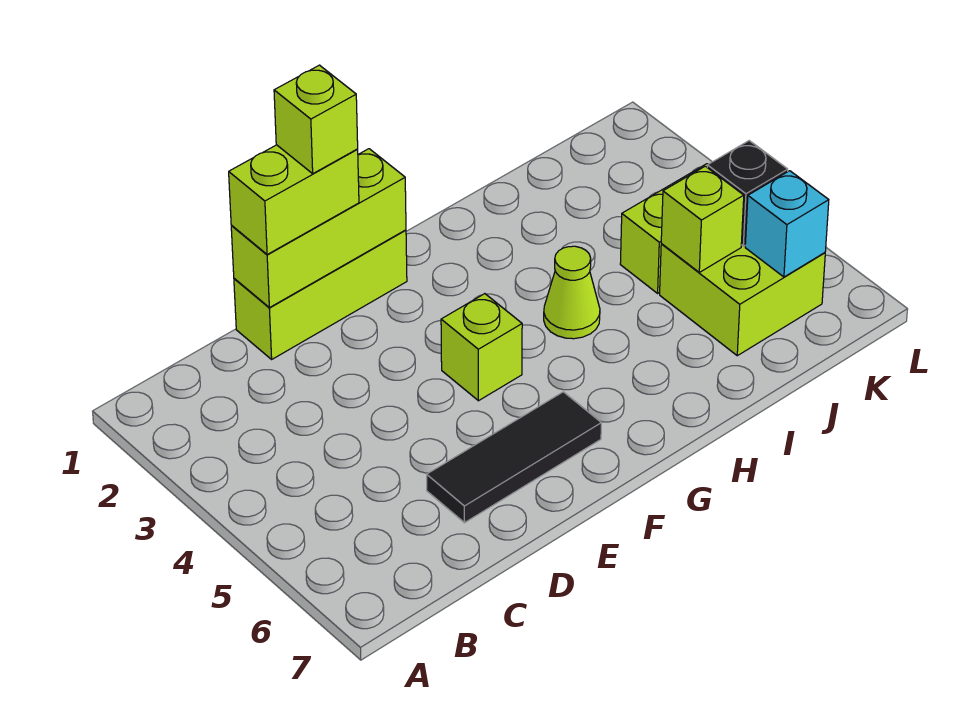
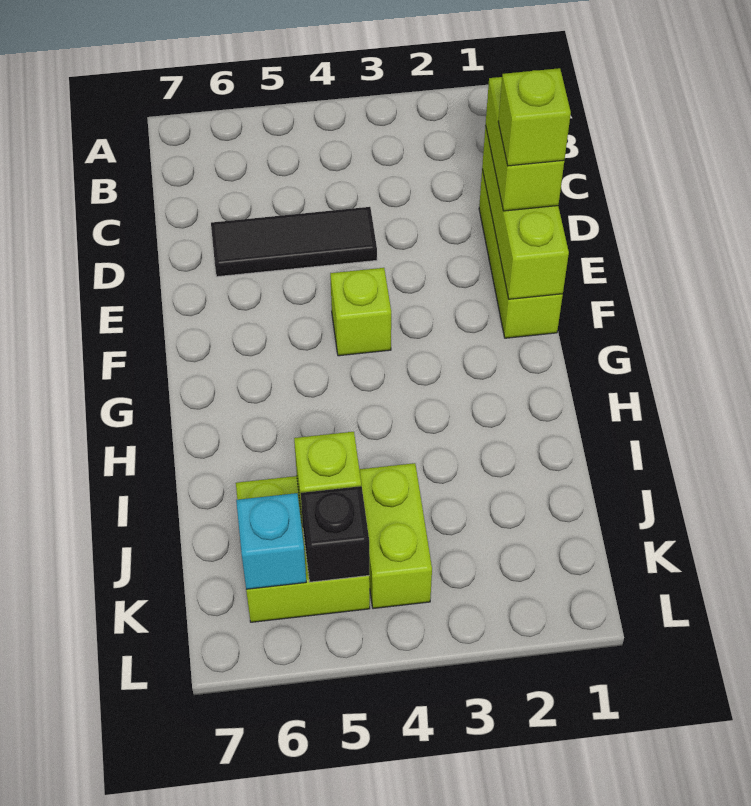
black 1x3 tile [427,392,601,523] -> black 1x3 tile turned to [211,207,377,277]
lime 1x1 cone [544,246,600,339] -> none

